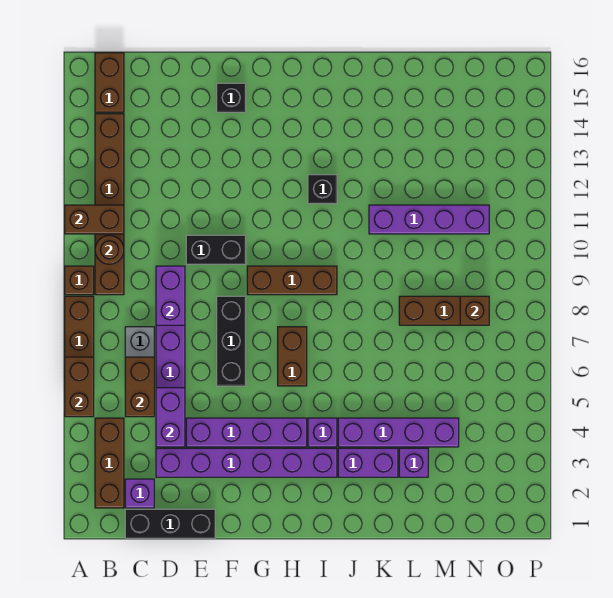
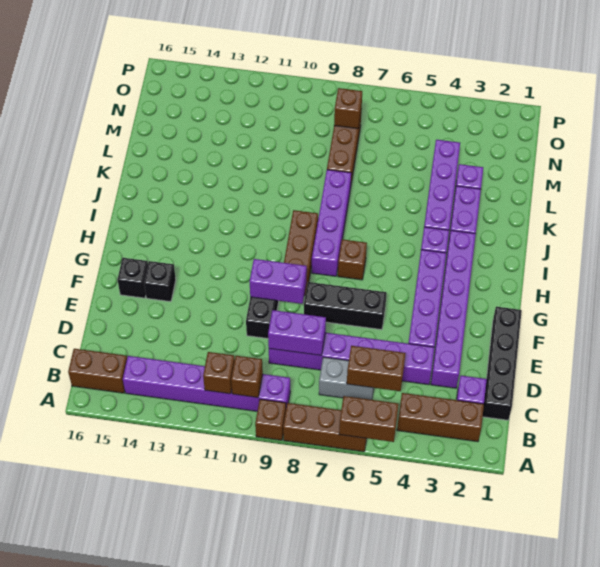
brown 1x2 brick [65,205,124,234] -> brown 1x1 brick [203,352,235,394]
brown 1x6 brick [95,114,124,295] -> purple 1x6 brick [123,356,290,411]
brown 1x1 round brick [95,235,124,264] -> brown 1x1 brick [231,356,263,397]
black 1x3 brick [125,509,215,538] -> black 1x4 brick [483,307,522,420]
purple 1x2 brick [156,388,185,447] -> purple 1x2 brick moved to [250,259,307,304]
brown 1x2 brick [278,327,307,386] -> brown 1x1 brick [338,239,367,280]
black 1x1 brick [308,175,337,204] -> black 1x1 brick moved to [144,261,176,302]
purple 1x4 brick [369,205,489,234] -> purple 1x4 brick moved to [312,170,351,276]

